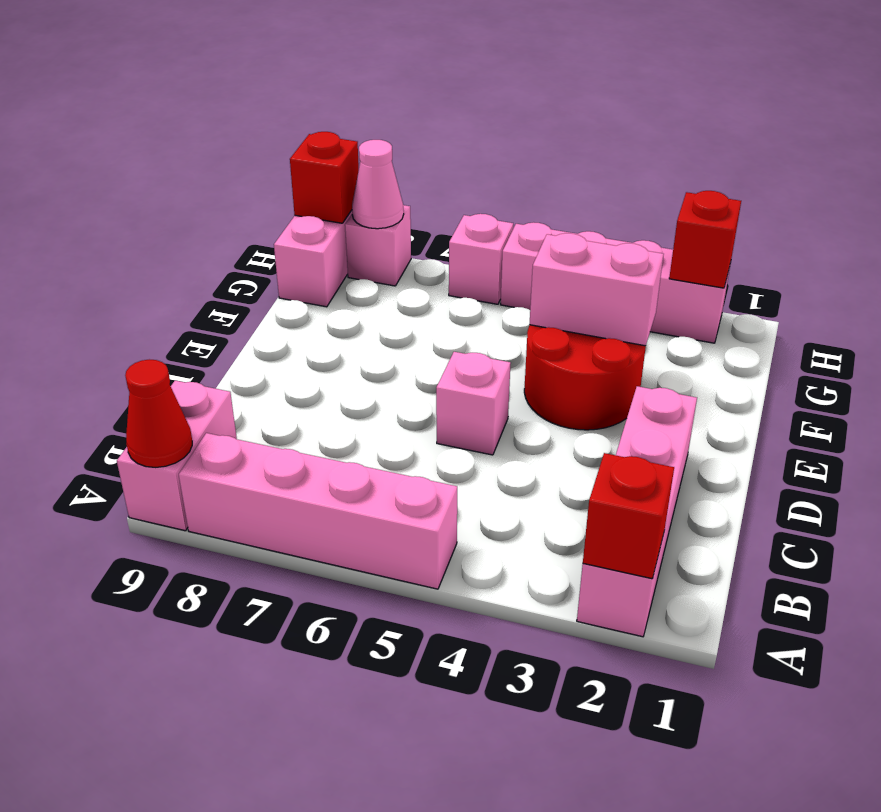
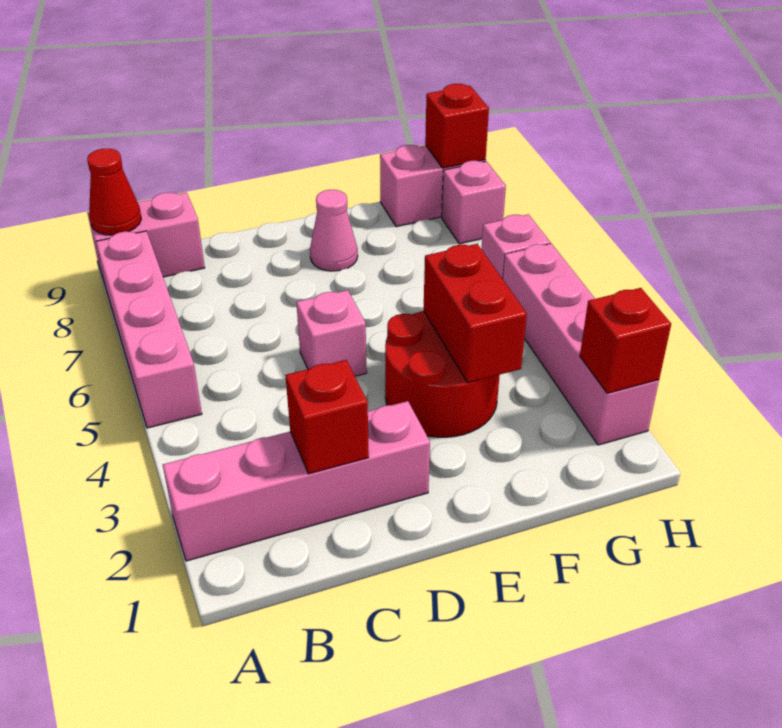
red 1x1 brick [583,453,674,579] -> red 1x1 brick moved to [286,360,369,474]
pink 1x2 brick [529,233,664,346] -> red 1x2 brick [424,244,527,383]
pink 1x1 cone [352,140,404,229] -> pink 1x1 cone moved to [310,190,358,271]

